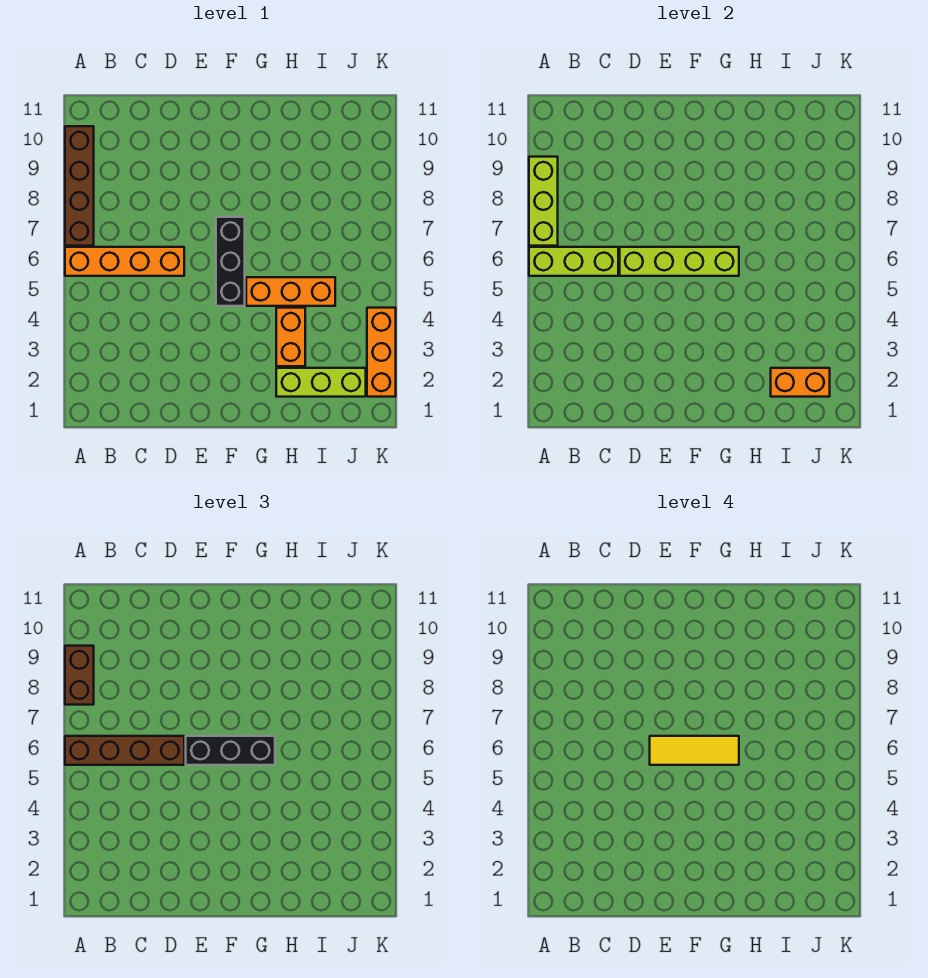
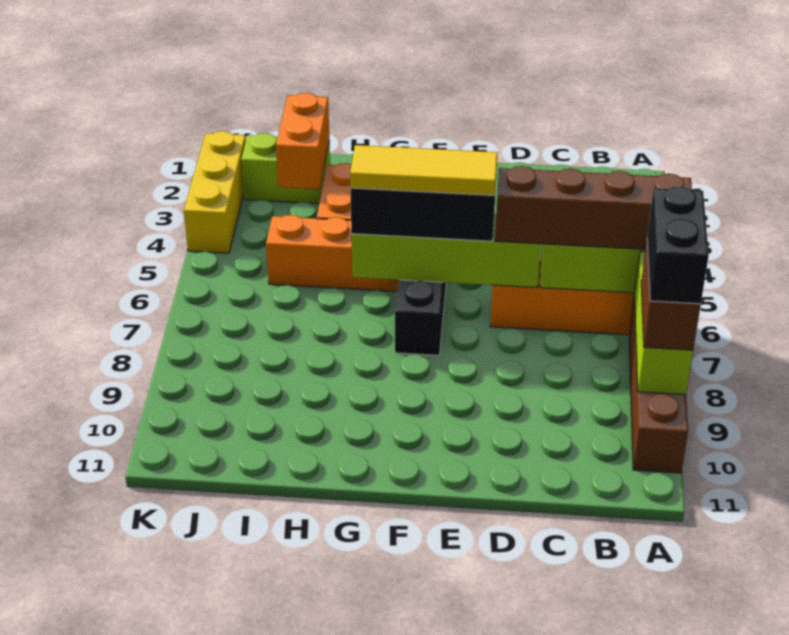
none -> black 1x2 brick [647,186,709,304]
lime 1x3 brick [276,368,366,397] -> lime 1x2 brick [241,133,330,204]
orange 1x2 brick [771,368,830,397] -> orange 1x2 brick turned to [276,93,329,189]
orange 1x3 brick [367,308,396,397] -> yellow 1x3 brick [184,131,246,253]

